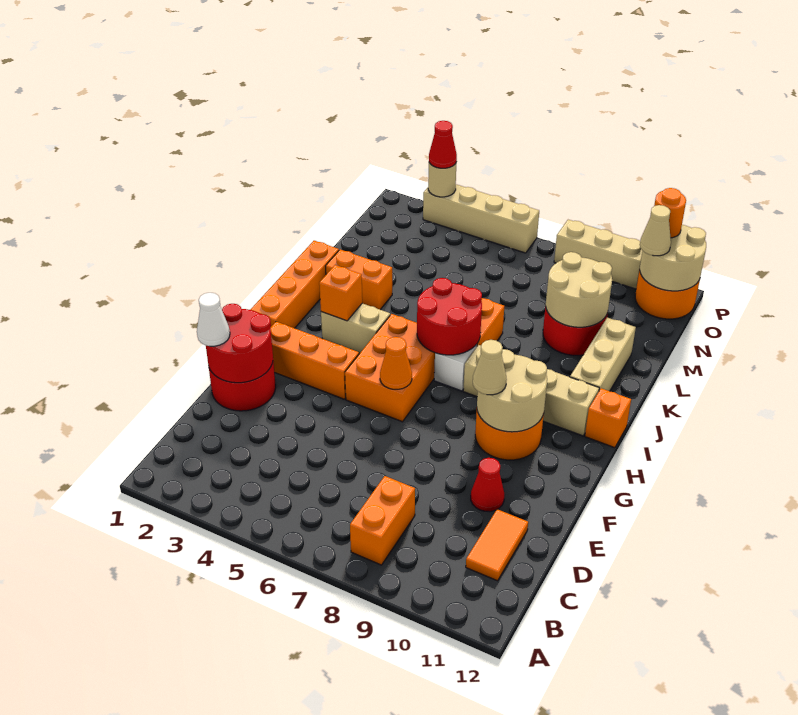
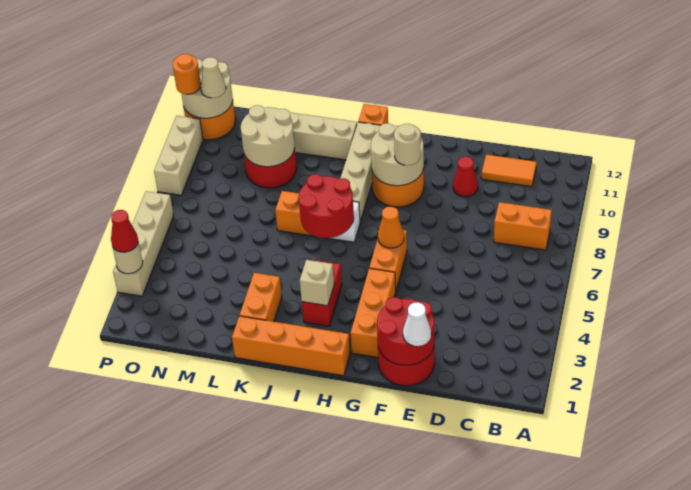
orange 2x3 brick [345,314,435,422] -> orange 1x2 brick [369,230,407,290]
tan 1x1 cone [473,340,507,395] -> tan 1x1 round brick [394,124,420,165]
tan 1x2 brick [321,303,390,353] -> red 1x2 brick [302,260,342,326]
orange 1x1 brick [319,265,362,321] -> tan 1x1 brick [300,260,334,306]

